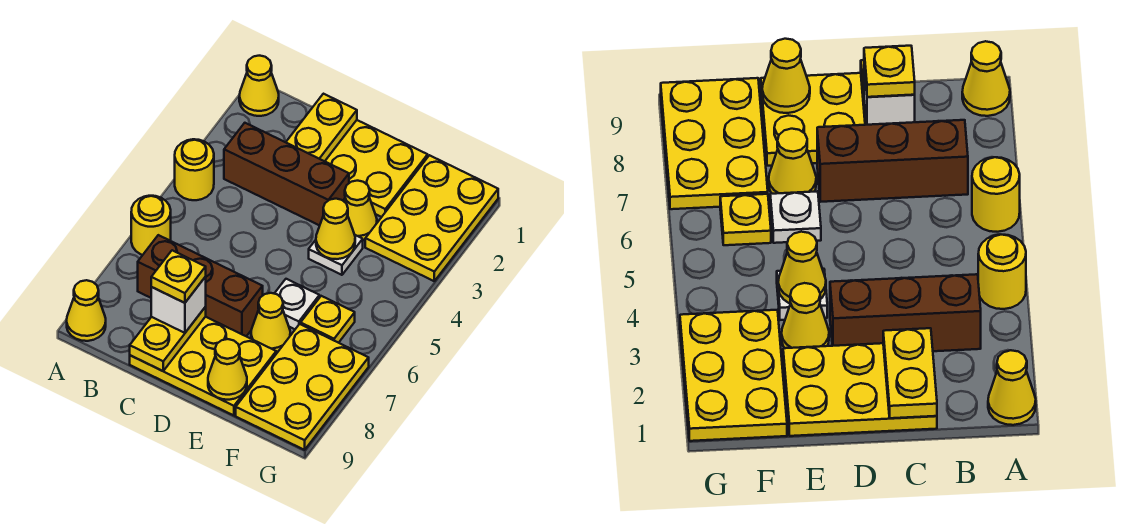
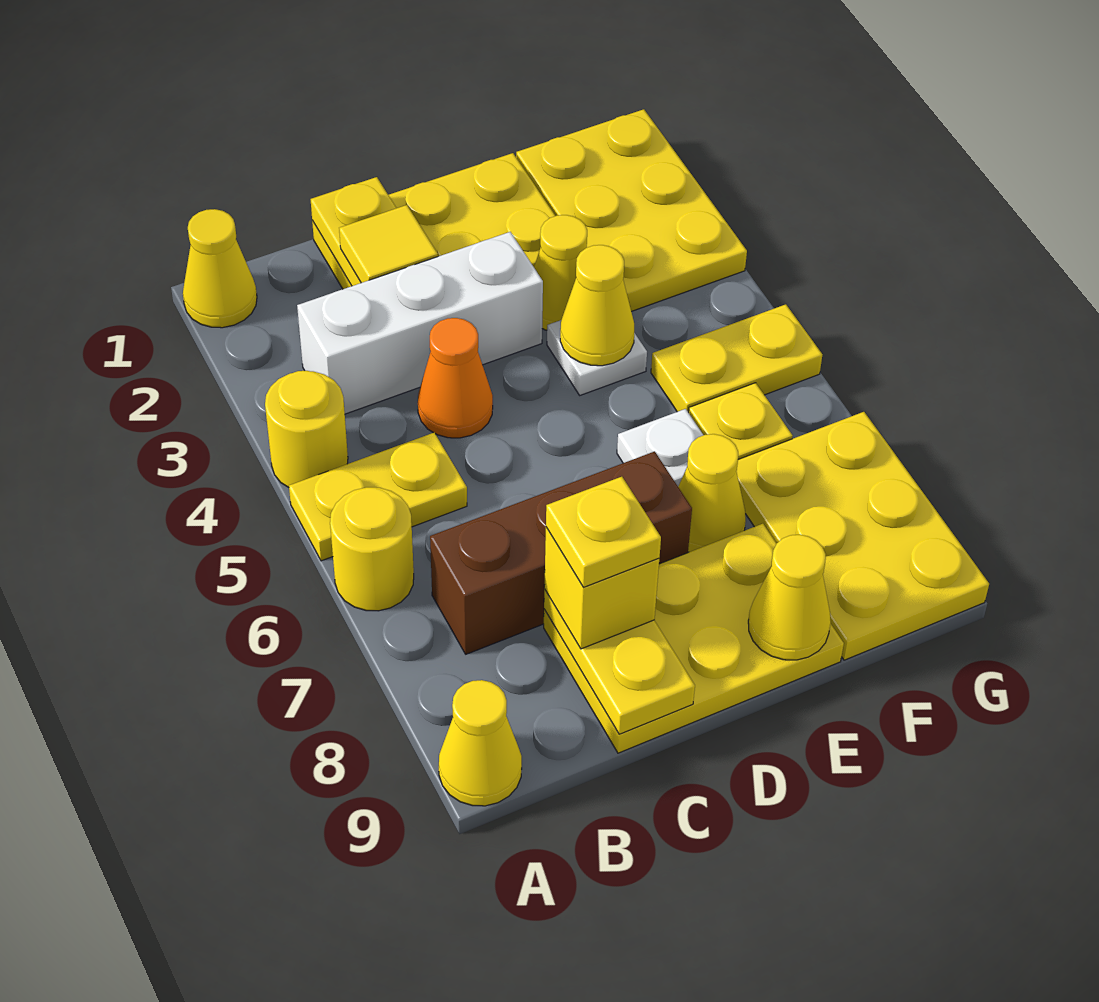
none -> yellow 1x2 plate [289,433,467,561]
brown 1x3 brick [224,123,349,226] -> white 1x3 brick [297,232,543,414]
none -> yellow 1x1 tile [339,205,438,283]
none -> orange 1x1 cone [418,318,493,438]
white 1x1 brick [151,277,206,333] -> yellow 1x1 brick [544,527,659,649]
none -> yellow 1x2 plate [651,304,822,413]

